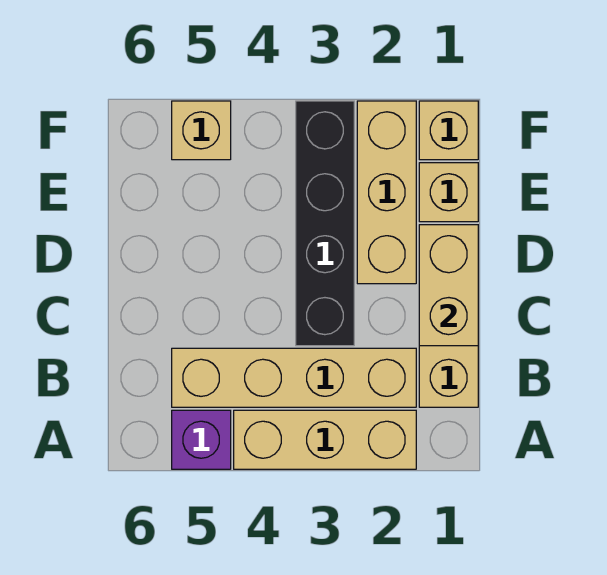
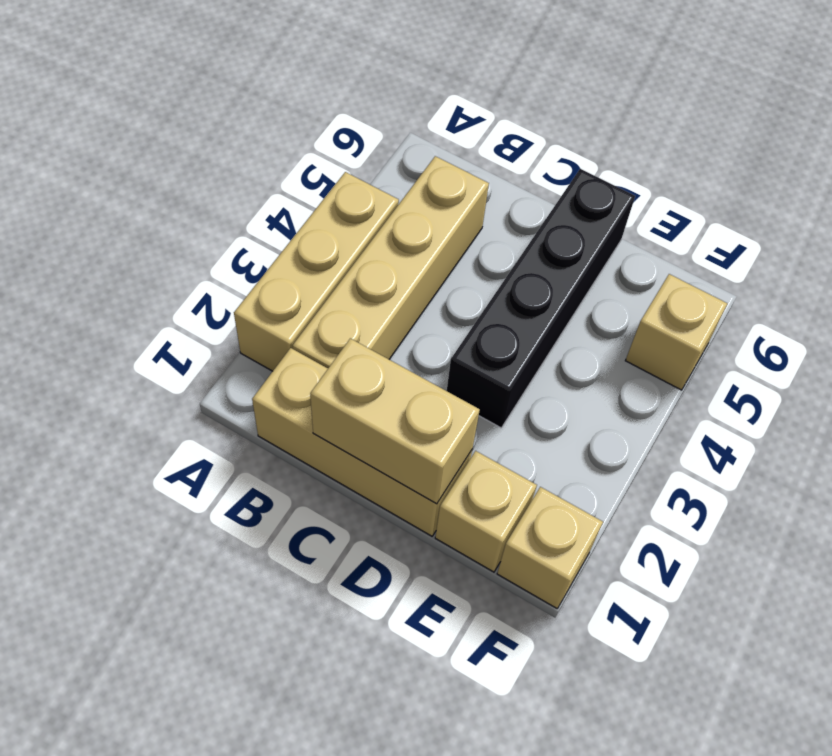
purple 1x1 brick [172,410,231,469] -> none
black 1x4 brick [296,101,354,346] -> black 1x4 brick turned to [447,169,635,428]
tan 1x3 brick [357,101,416,284] -> none

